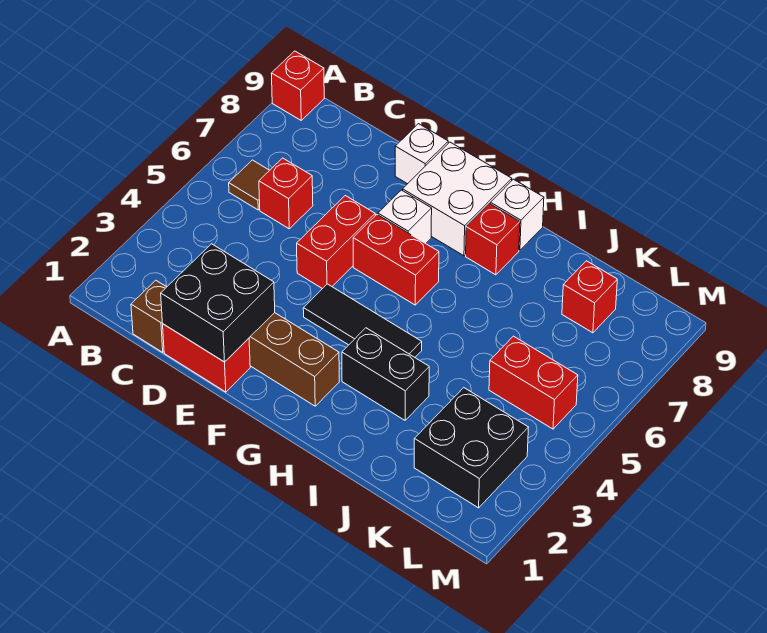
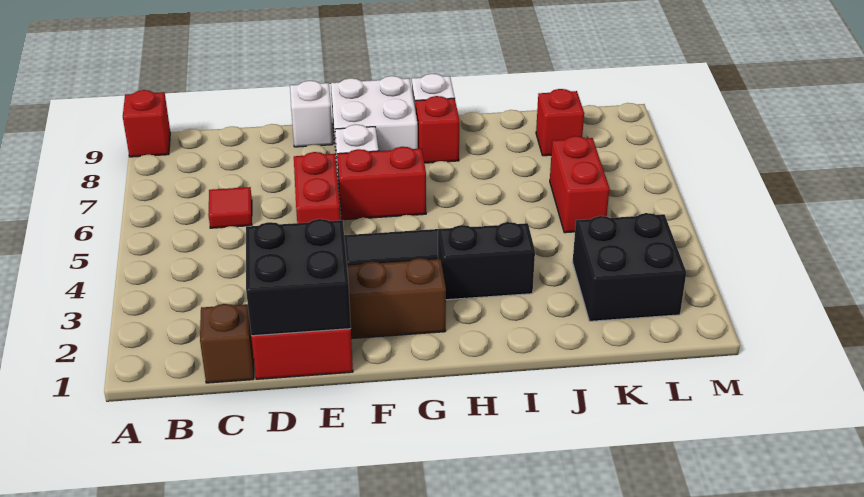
brown 1x1 tile [229,160,270,210] -> none
red 1x1 brick [259,158,313,229] -> red 1x1 tile [208,187,252,228]
red 1x2 brick [489,336,578,429] -> red 1x2 brick turned to [550,136,610,233]

